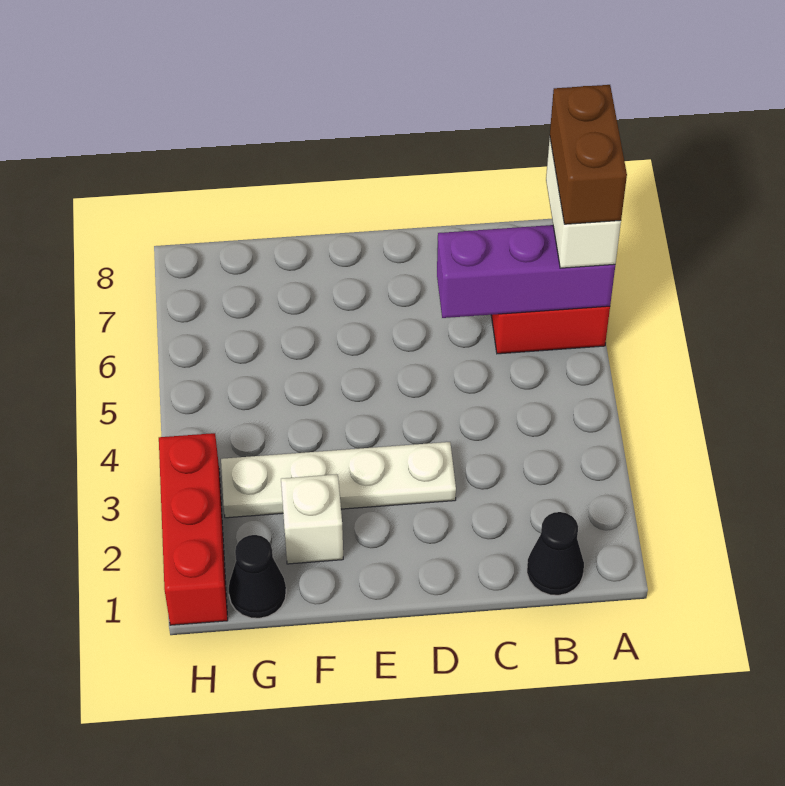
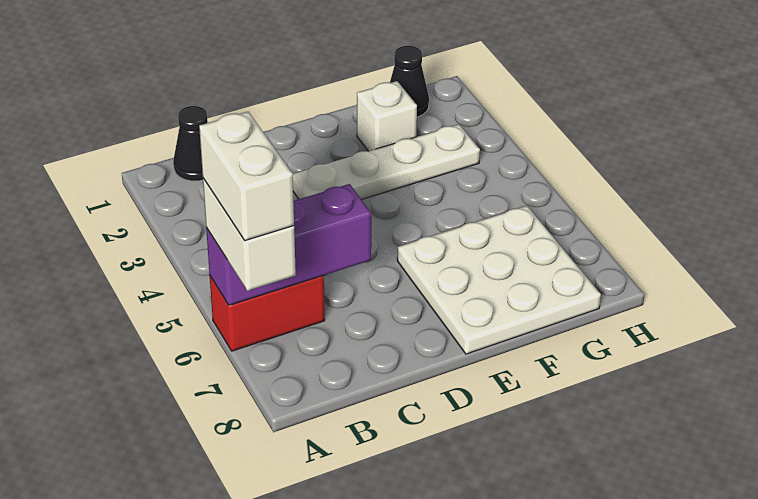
brown 1x2 brick [550,85,627,224] -> white 1x2 brick [199,112,294,241]
none -> white 3x3 plate [397,206,601,354]
red 1x3 brick [159,433,228,625] -> none

